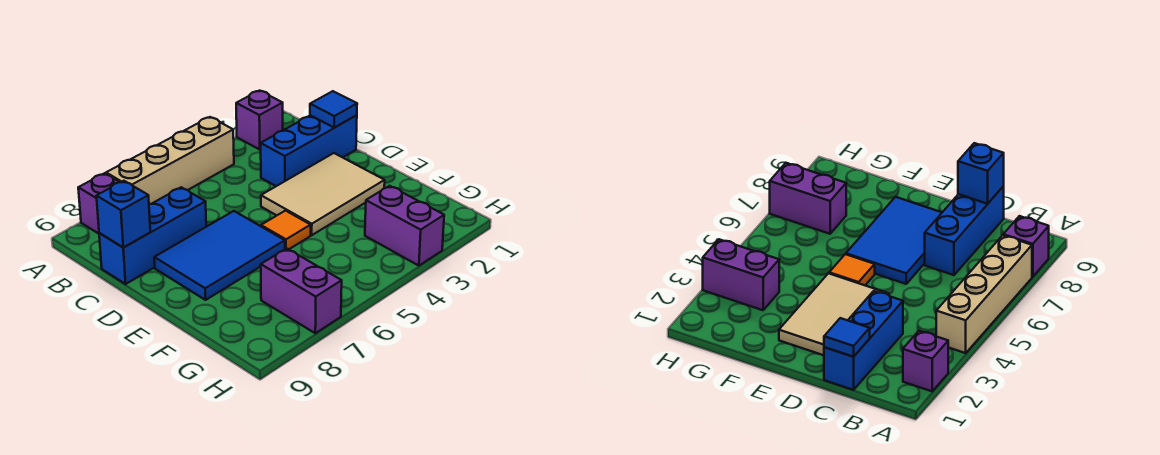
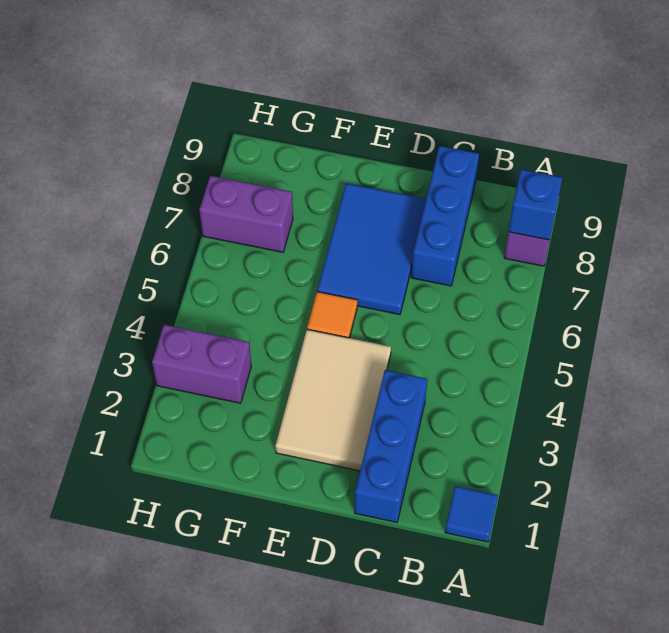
purple 1x1 brick [236,91,283,149] -> none
tan 1x4 brick [106,117,234,204] -> none
blue 1x1 tile [310,91,357,128] -> blue 1x1 tile moved to [445,486,498,542]
blue 1x1 brick [97,181,150,248] -> blue 1x1 brick moved to [509,169,563,240]

